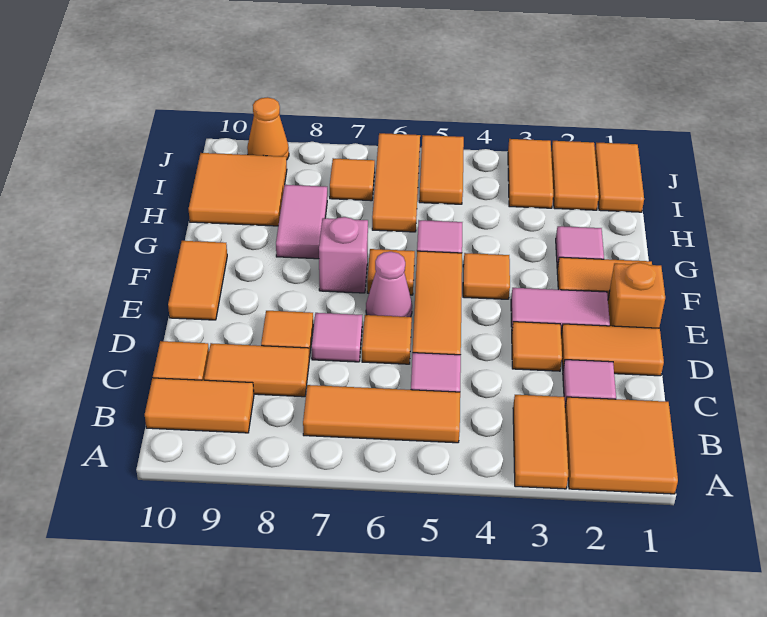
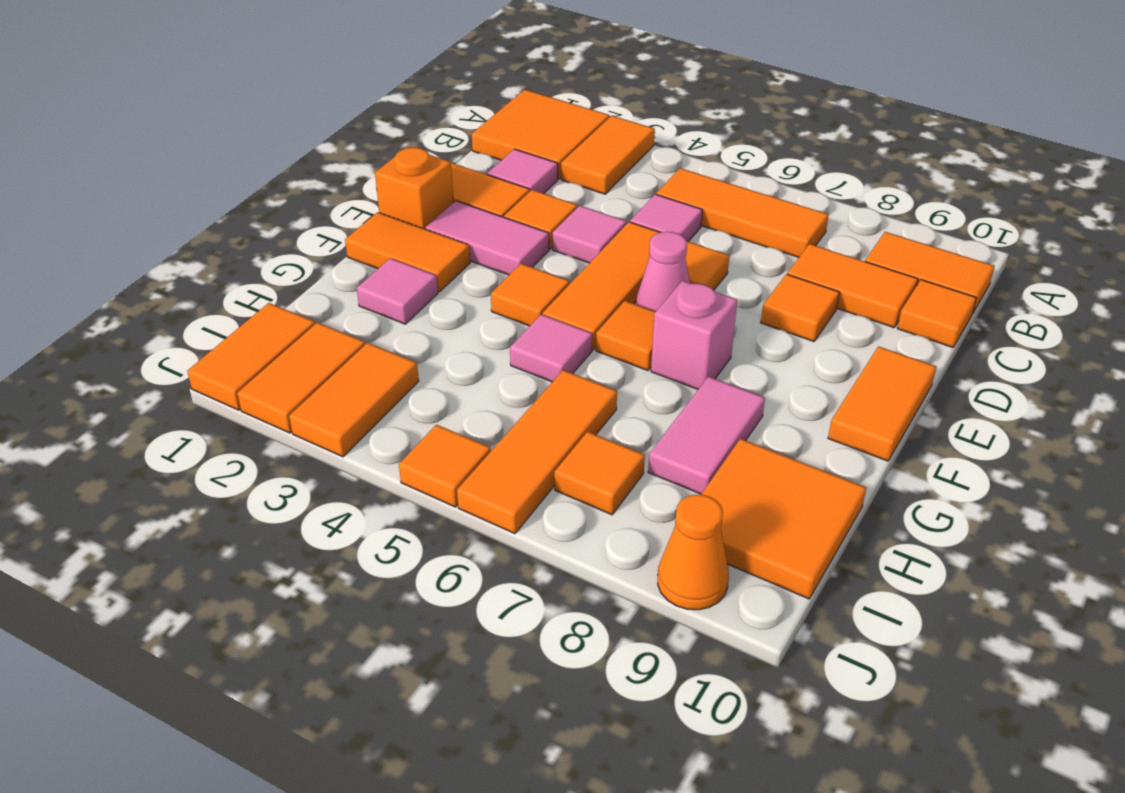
pink 1x1 tile [312,313,362,362] -> pink 1x1 tile moved to [553,206,626,263]
orange 1x2 tile [419,135,464,204] -> orange 1x1 tile [399,425,491,507]

